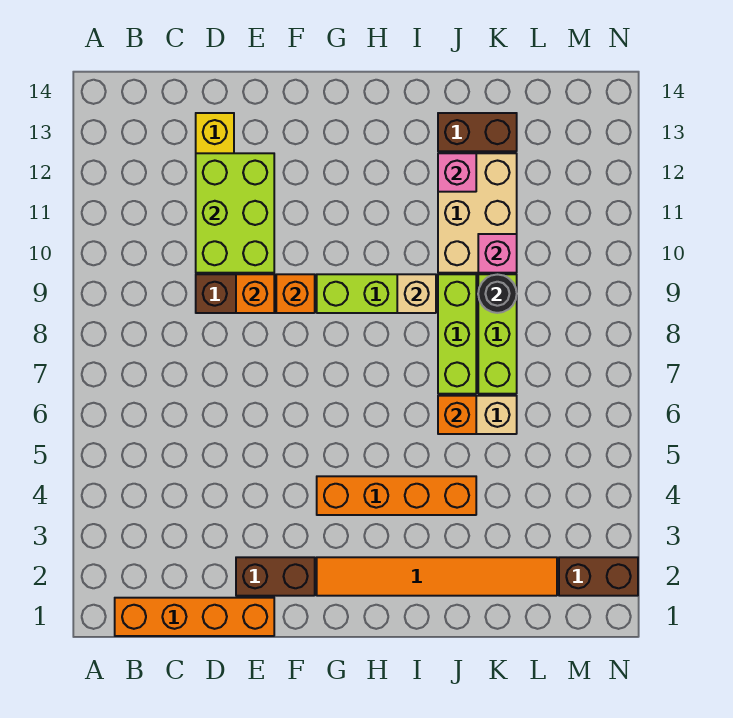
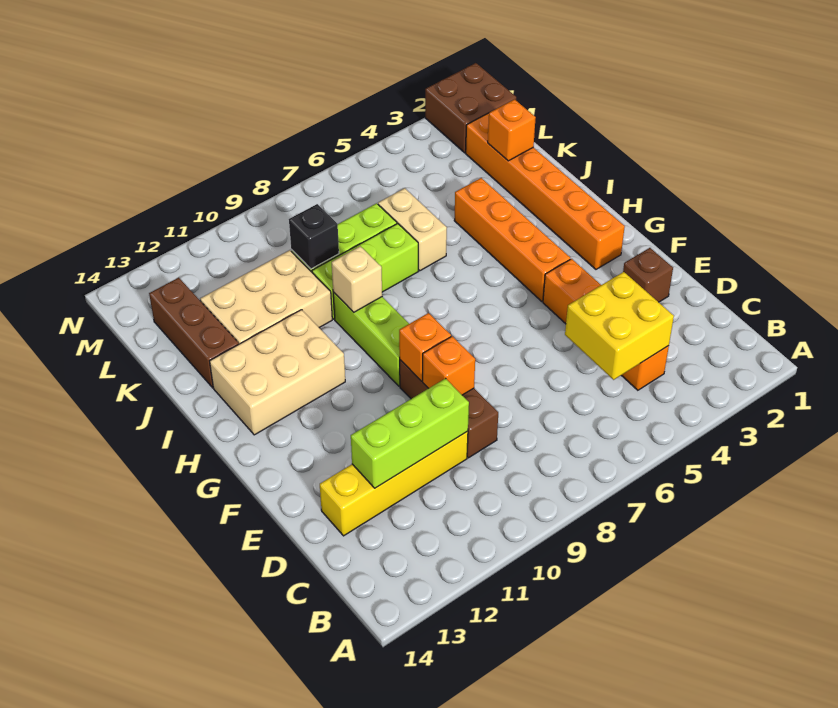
orange 1x4 brick [115,598,274,636] -> orange 1x4 brick moved to [543,259,669,390]
none -> yellow 2x2 brick [565,272,674,380]
lime 2x3 brick [196,153,274,273] -> lime 1x3 brick [351,378,469,488]
brown 1x2 brick [236,557,315,596] -> brown 1x1 brick [623,248,673,302]
orange 1x6 tile [317,557,557,596] -> orange 1x6 brick [466,113,625,269]
none -> tan 2x3 brick [210,310,345,435]
orange 1x1 brick [438,396,476,434] -> orange 1x1 brick moved to [488,99,536,161]
pink 1x1 brick [438,153,476,192] -> none
brown 1x2 brick [438,113,517,151] -> brown 1x3 brick [149,278,239,388]
black 1x1 round brick [478,274,517,313] -> black 1x1 brick [289,204,339,269]
pink 1x1 brick [478,234,517,273] -> none
brown 1x2 brick [559,557,638,596] -> brown 2x2 brick [425,63,516,153]

